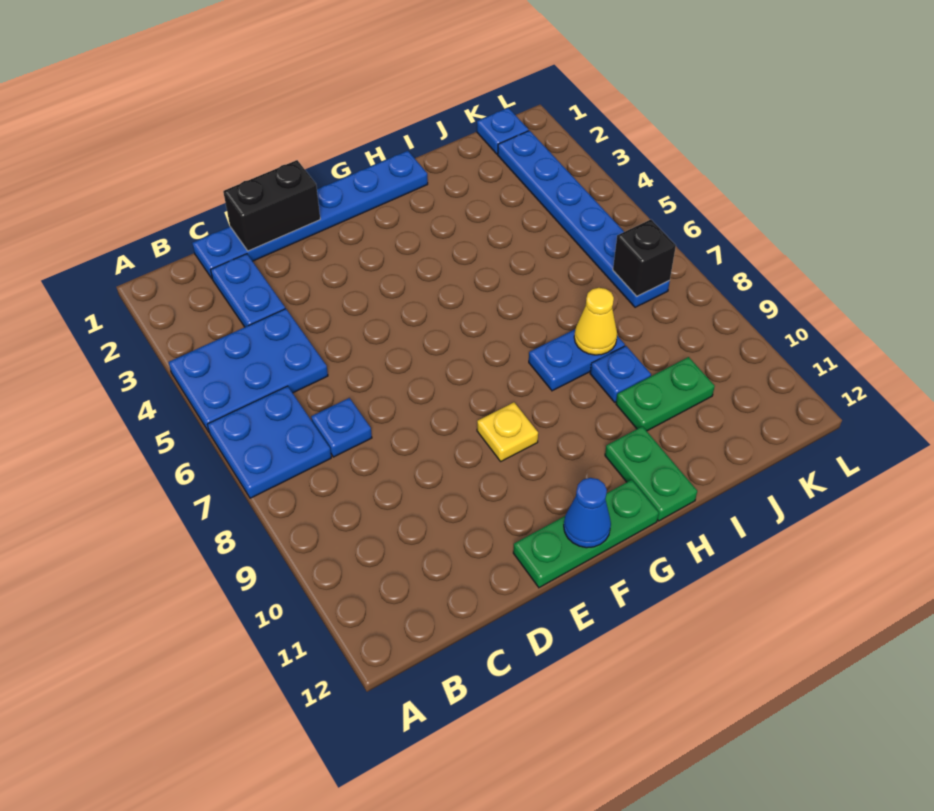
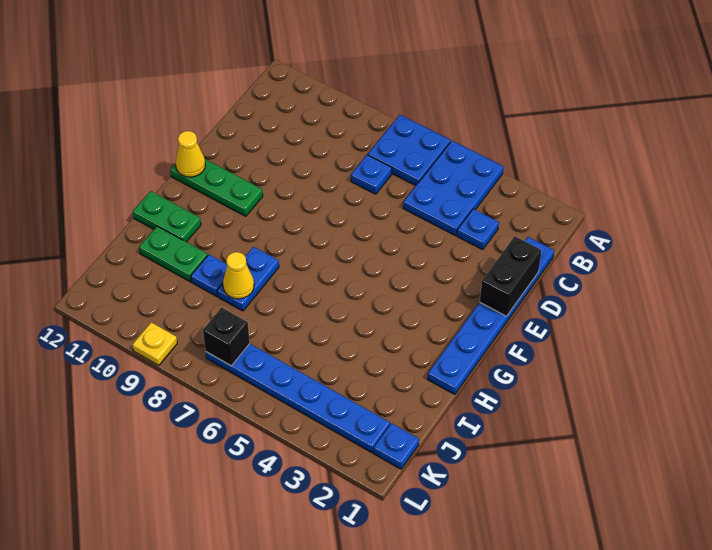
blue 1x2 plate [211,254,285,327] -> blue 1x1 plate [457,209,499,250]
green 1x3 plate [513,480,659,588] -> green 1x3 plate turned to [170,159,263,216]
yellow 1x1 plate [477,402,538,461] -> yellow 1x1 plate moved to [132,322,177,366]
blue 1x1 cone [564,478,611,548] -> yellow 1x1 cone [175,131,205,177]
green 1x2 plate [616,357,715,431] -> green 1x2 plate turned to [139,226,208,281]

